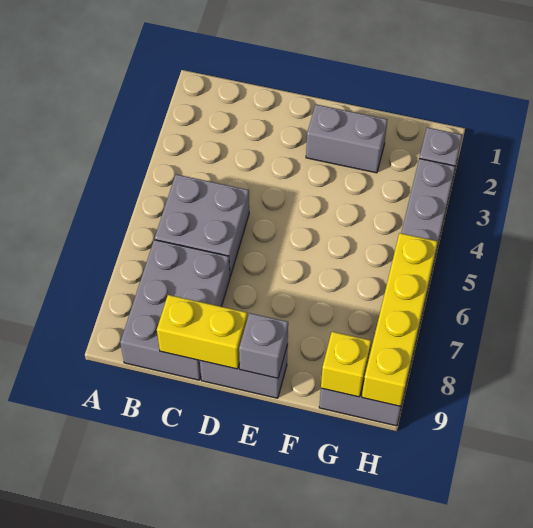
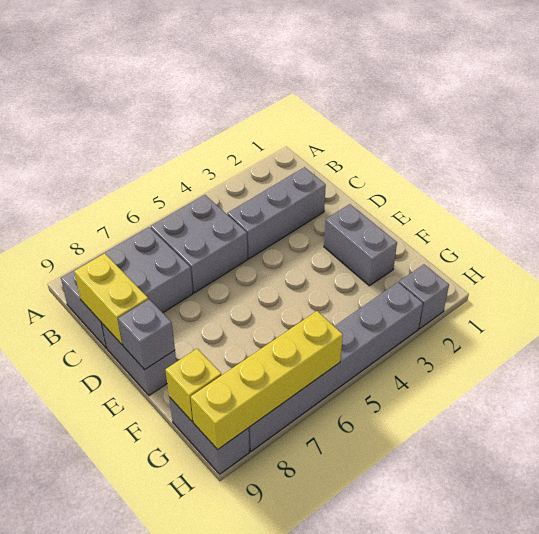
none -> grey 1x3 brick [227,167,326,259]

